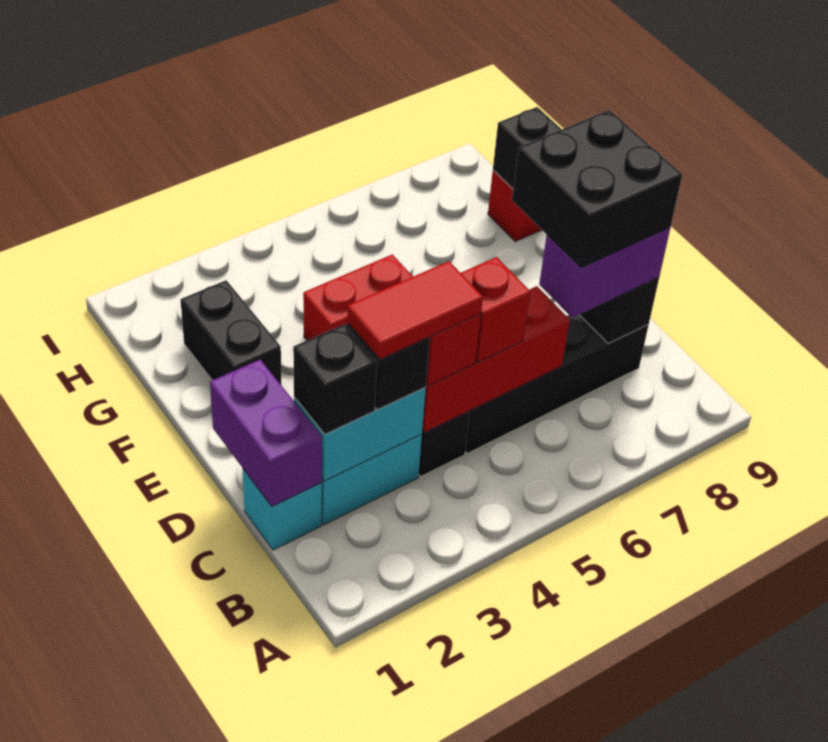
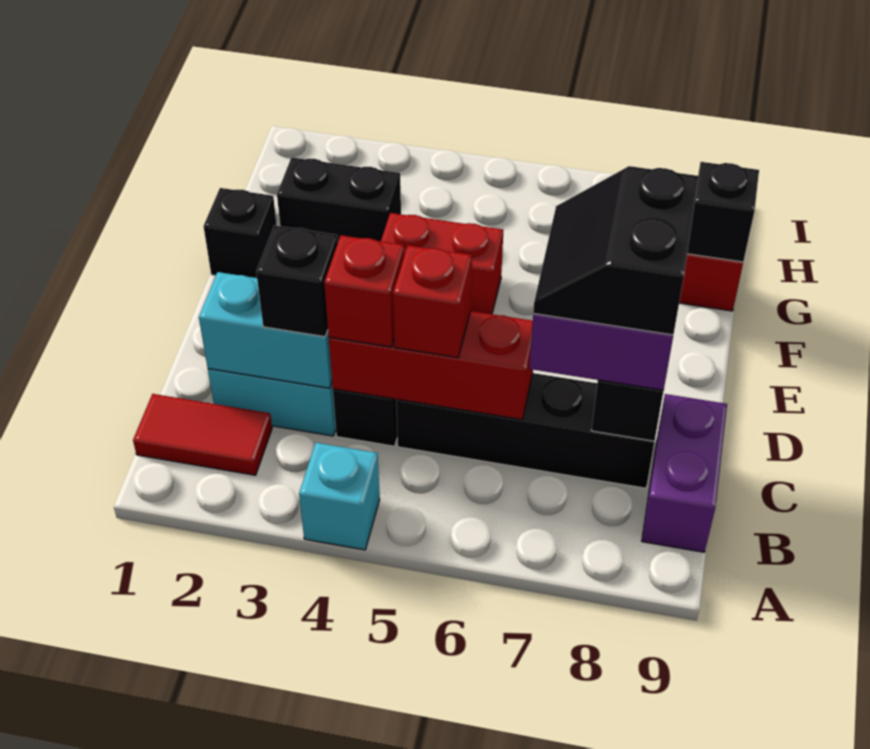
cyan 1x1 brick [243,469,322,550] -> cyan 1x1 brick moved to [299,443,380,550]
purple 1x2 brick [210,360,322,507] -> purple 1x2 brick moved to [642,394,727,552]
black 1x1 brick [293,324,377,434] -> black 1x1 brick moved to [204,188,277,278]
red 1x2 tile [347,261,483,359] -> red 1x2 tile moved to [133,394,272,475]
black 2x2 brick [512,110,682,268] -> black 2x2 slope [533,166,699,335]
black 1x2 brick [180,280,281,384] -> black 1x2 brick turned to [277,157,401,241]

